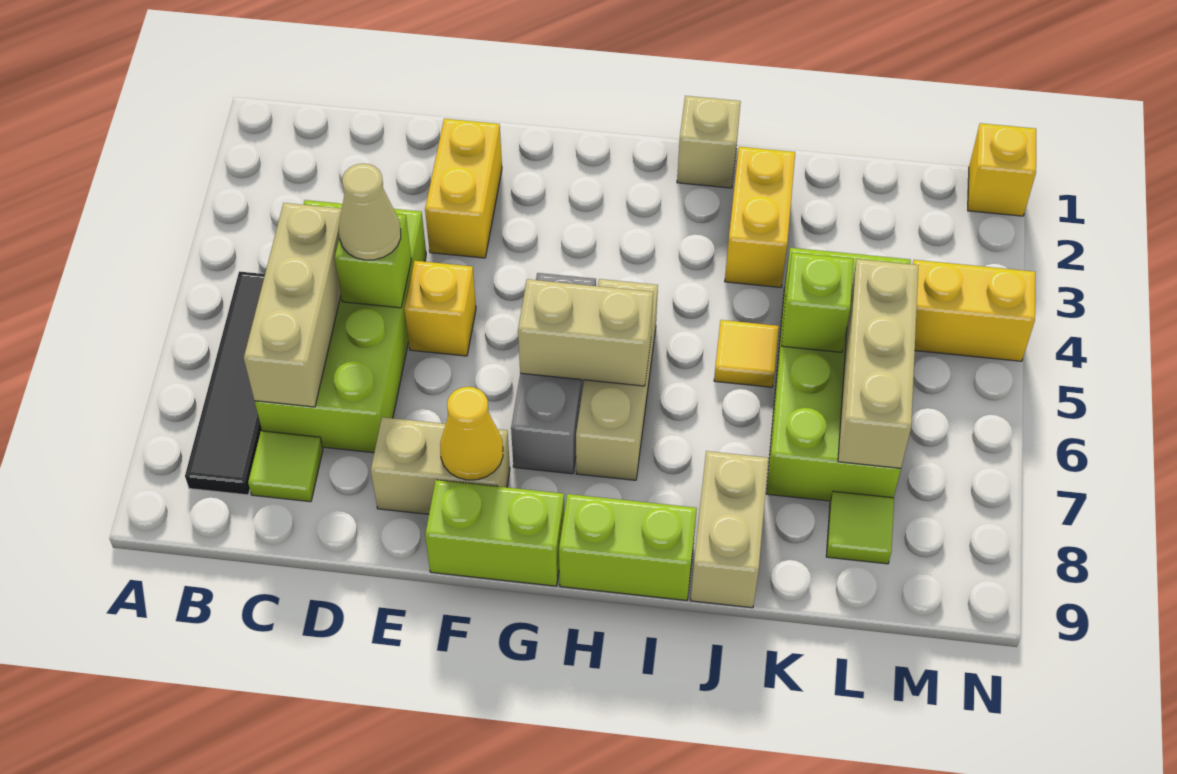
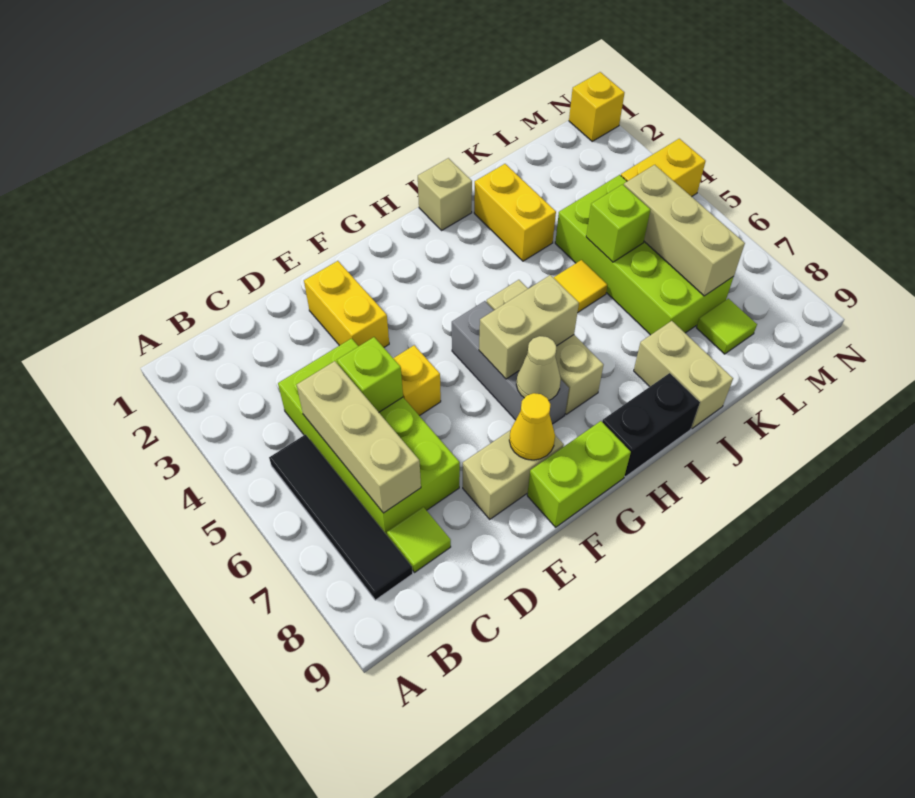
tan 1x1 cone [339,164,401,260] -> tan 1x1 cone moved to [516,336,561,400]
lime 1x2 brick [559,494,697,600] -> black 1x2 brick [602,373,700,477]

